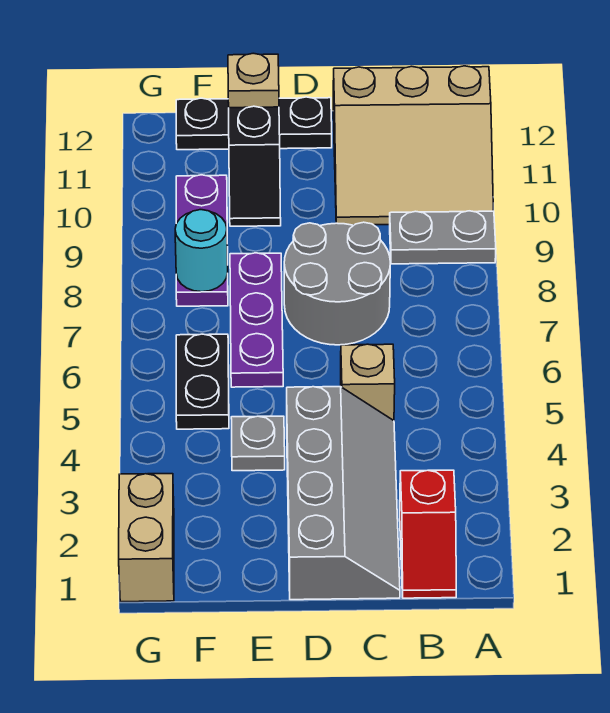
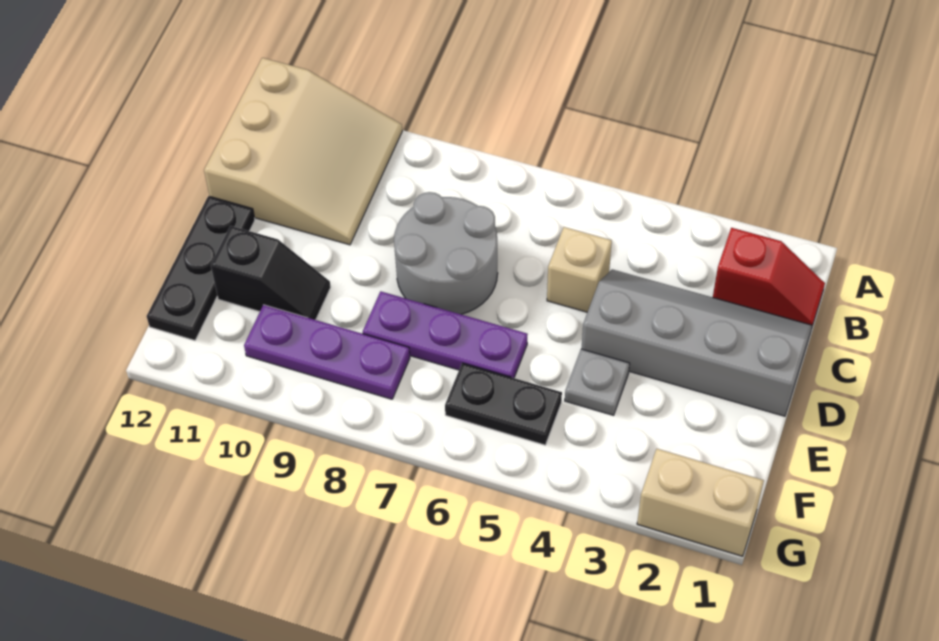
grey 1x2 plate [390,211,496,264] -> none
tan 1x1 brick [228,53,279,108] -> none
cyan 1x1 round brick [175,210,228,292] -> none

